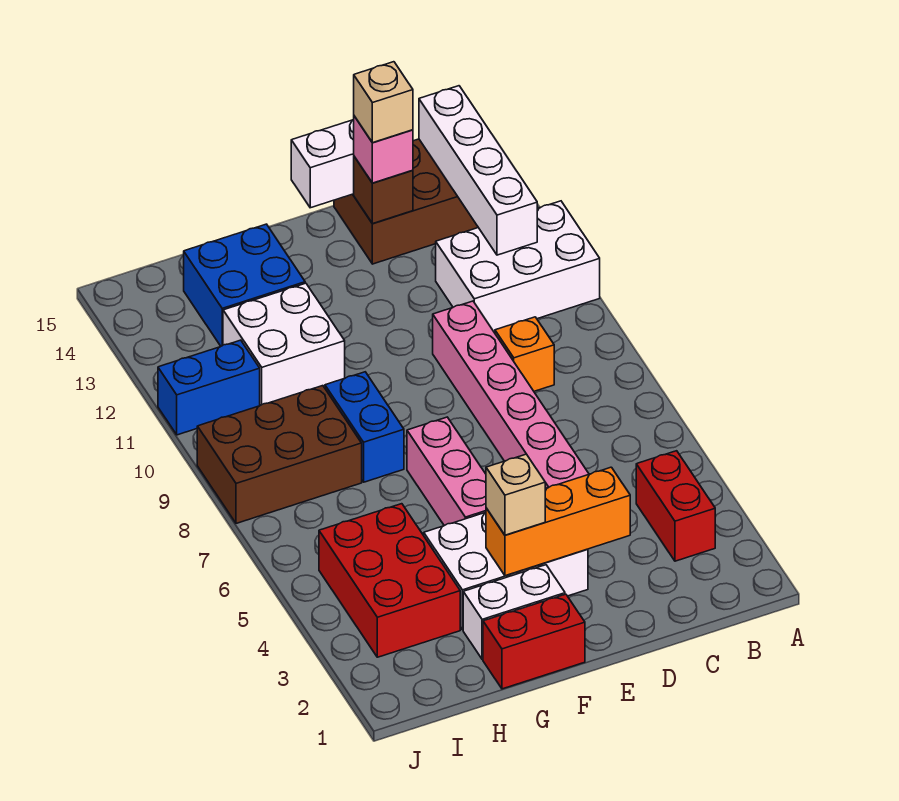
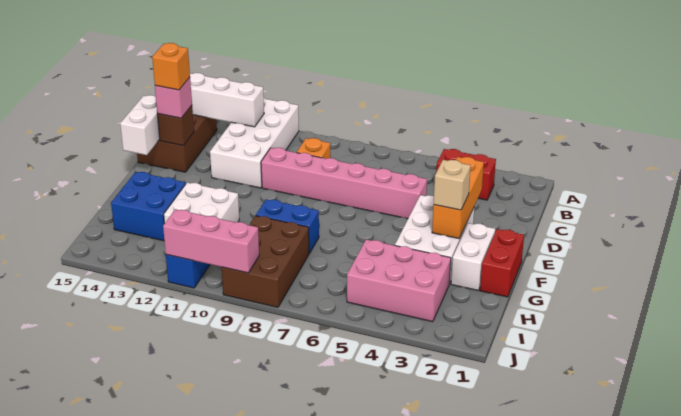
white 2x3 brick [436,201,600,332] -> white 2x4 brick [210,98,299,188]
tan 1x1 brick [354,62,413,143] -> orange 1x1 brick [152,43,190,90]
pink 1x3 brick [407,417,486,526] -> pink 1x3 brick moved to [163,209,259,273]
red 2x3 brick [319,504,460,657] -> pink 2x3 brick [347,239,451,322]

